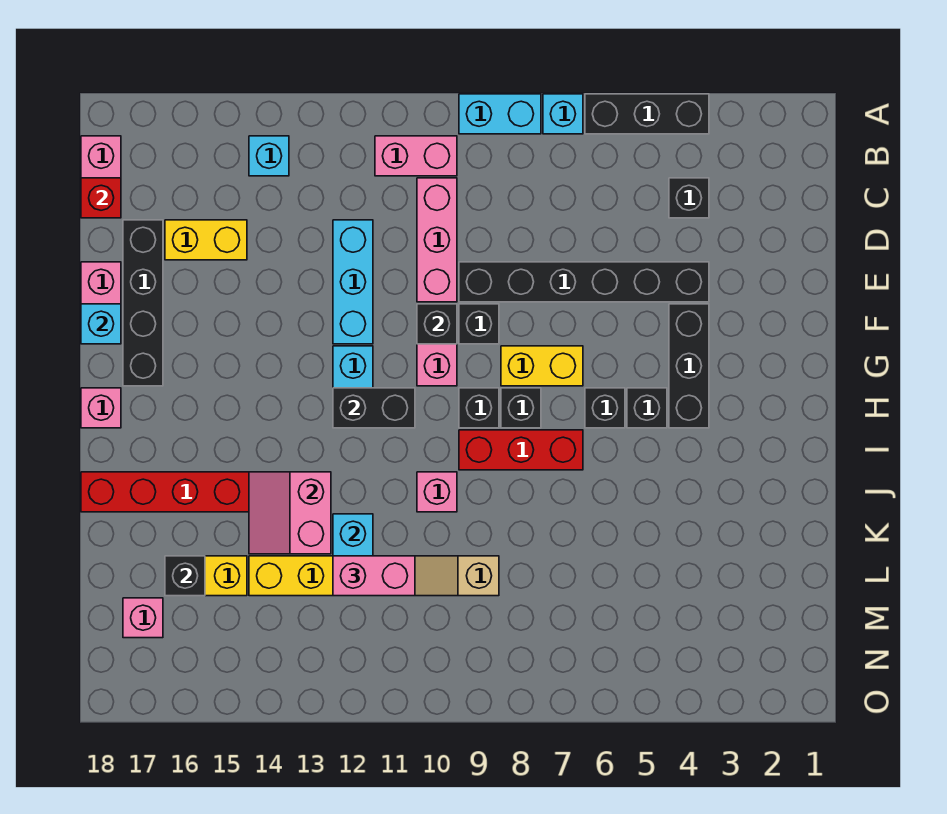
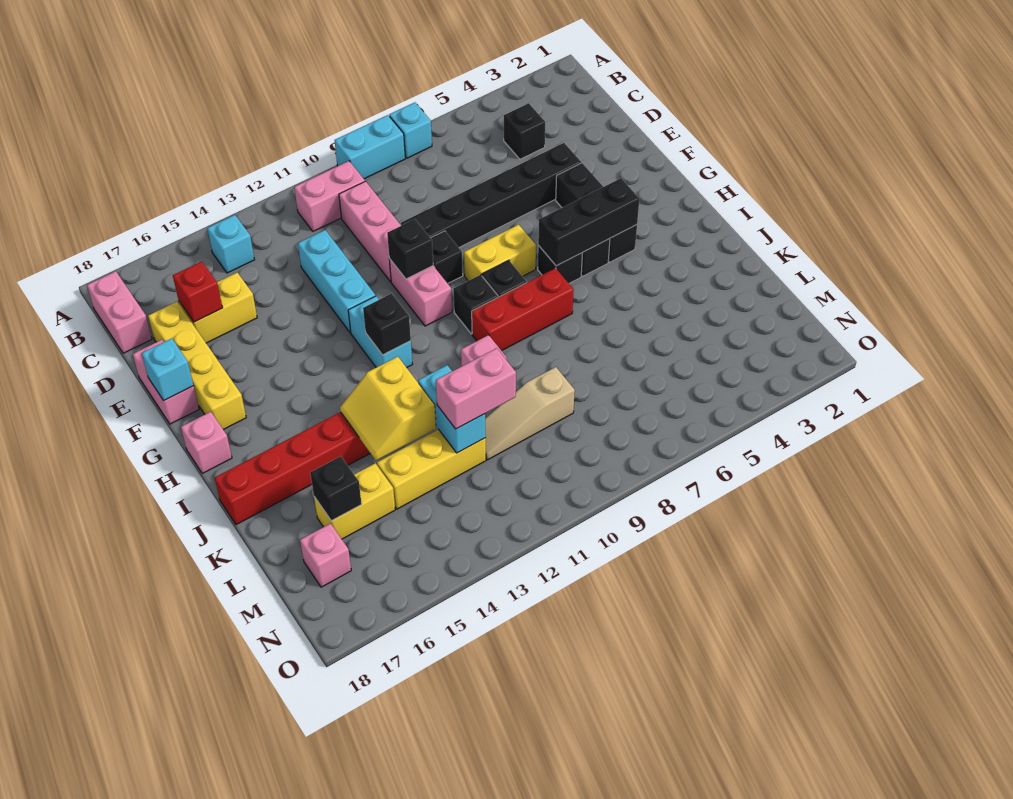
black 1x3 brick [585,94,709,134] -> black 1x3 brick moved to [538,178,639,266]
red 1x1 brick [81,178,121,218] -> red 1x1 brick moved to [173,261,223,322]
black 1x4 brick [123,220,163,386] -> yellow 1x4 brick [148,302,246,430]
black 1x2 brick [333,388,415,428] -> black 1x1 brick [363,293,411,355]
pink 2x2 slope [249,472,331,554] -> yellow 2x2 slope [340,357,436,461]

